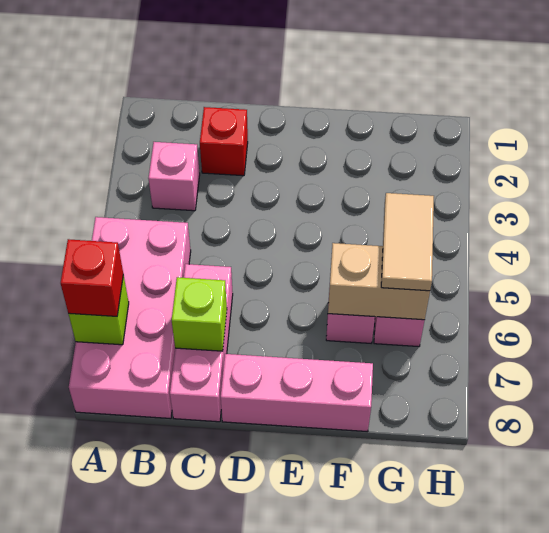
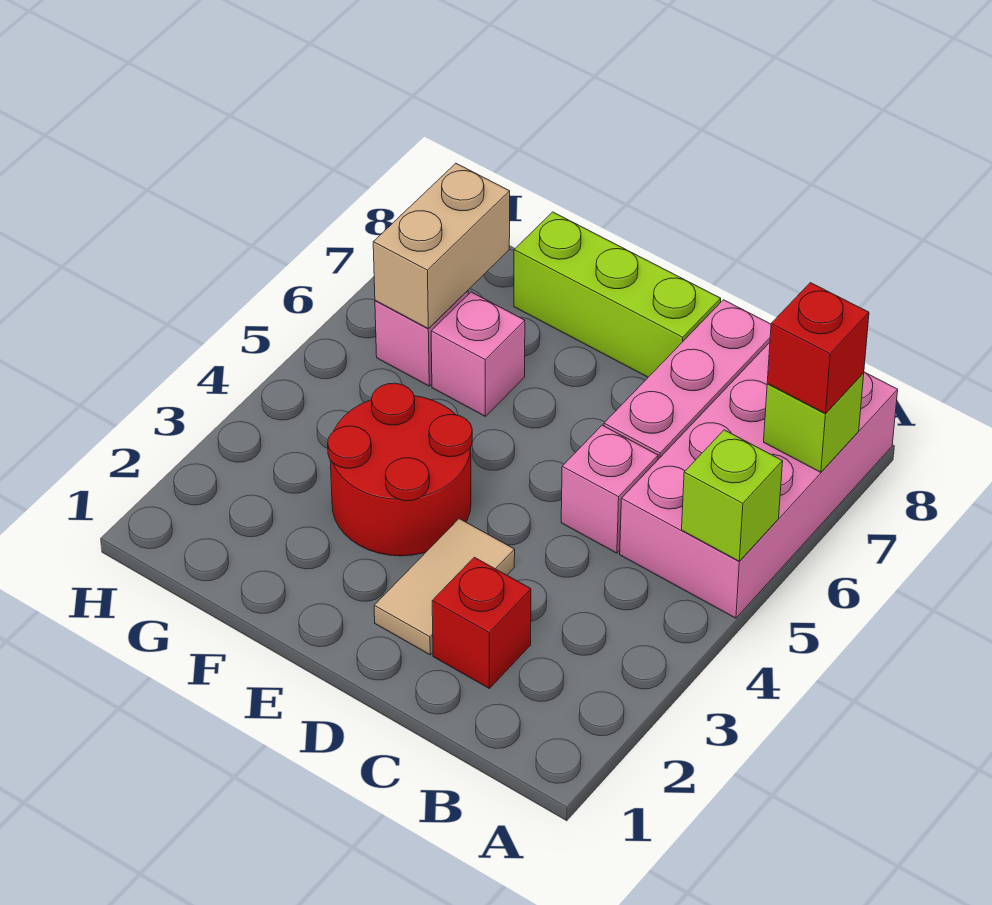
pink 1x1 brick [148,142,200,211] -> pink 1x1 brick moved to [561,425,658,553]
lime 1x1 brick [172,277,227,351] -> lime 1x1 brick moved to [682,430,783,561]
pink 1x3 brick [221,354,373,432] -> lime 1x3 brick [514,212,721,377]
none -> red 2x2 round brick [328,383,472,556]
tan 1x2 brick [328,243,430,320] -> tan 1x2 brick turned to [373,163,510,328]
tan 1x2 tile [381,193,434,291] -> tan 1x2 tile moved to [374,519,515,655]

